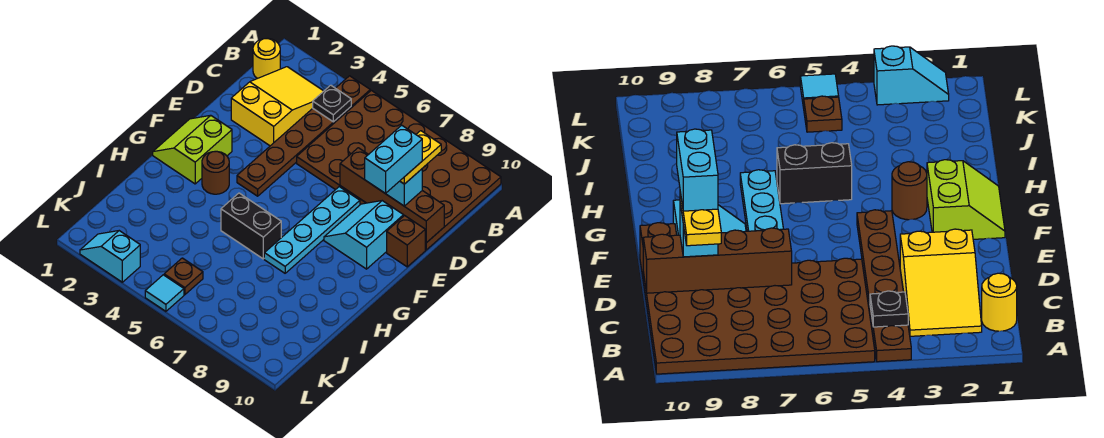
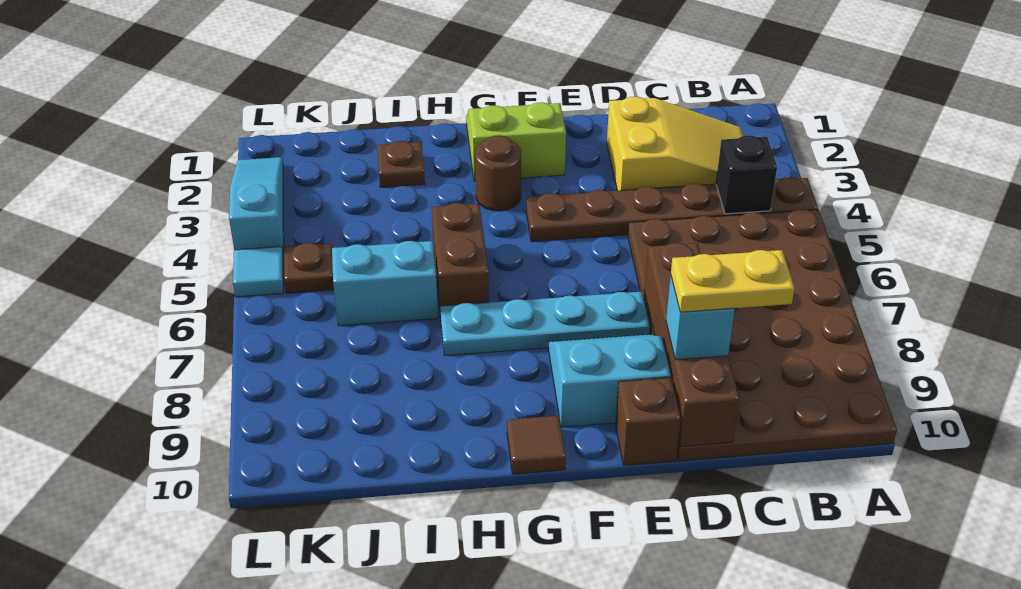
yellow 1x1 round brick [253,38,280,79] -> none
black 1x1 plate [313,85,351,122] -> black 1x1 brick [716,135,777,214]
cyan 1x2 brick [365,125,422,194] -> cyan 1x2 brick moved to [332,241,438,326]
none -> brown 1x1 tile [507,416,566,474]
black 1x2 brick [221,193,281,259] -> brown 1x2 brick [432,203,489,318]
none -> brown 1x1 plate [377,141,425,187]
cyan 1x2 slope [80,231,140,282] -> cyan 1x3 slope [229,157,284,258]

